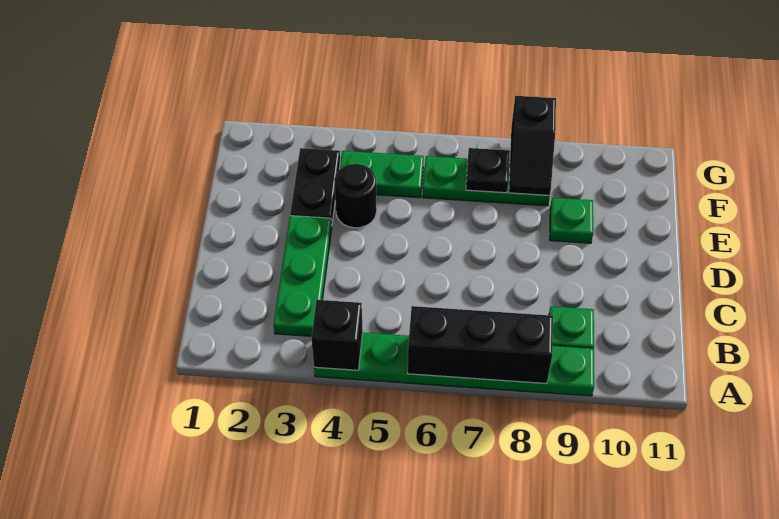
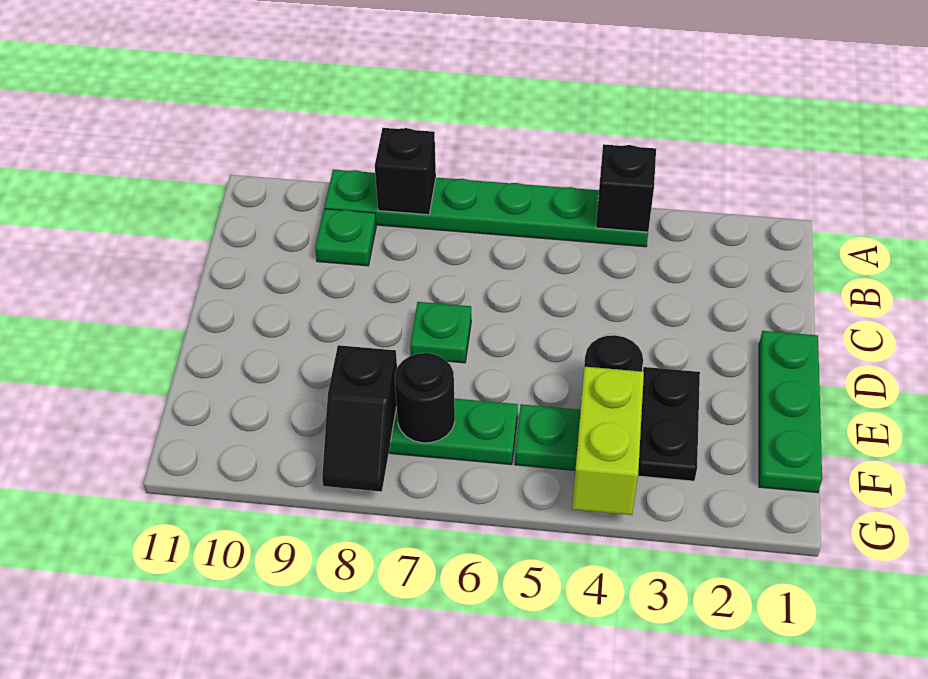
black 1x3 brick [408,306,553,384] -> black 1x1 brick [375,128,436,215]
green 1x3 plate [274,216,332,336] -> green 1x3 plate moved to [759,331,822,493]
green 1x1 plate [550,198,593,243] -> green 1x1 plate moved to [410,302,471,363]
none -> lime 1x2 brick [572,367,644,515]
black 1x1 plate [466,148,509,193] -> black 1x1 round brick [395,353,455,443]
black 1x2 slope [509,96,556,195] -> black 1x2 slope turned to [322,345,397,492]

